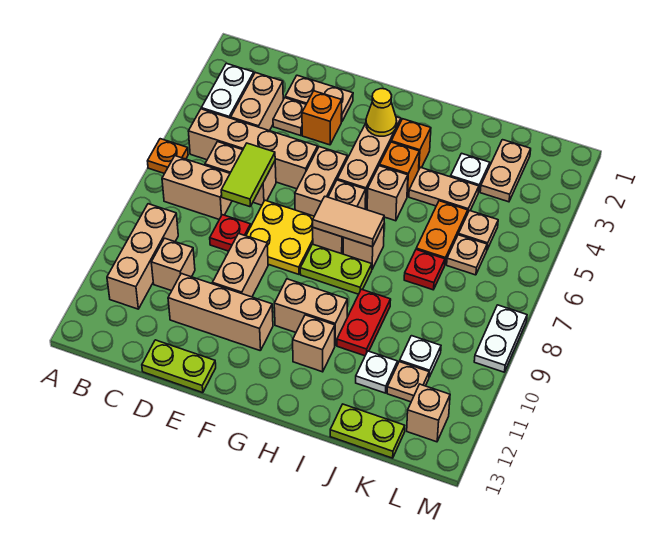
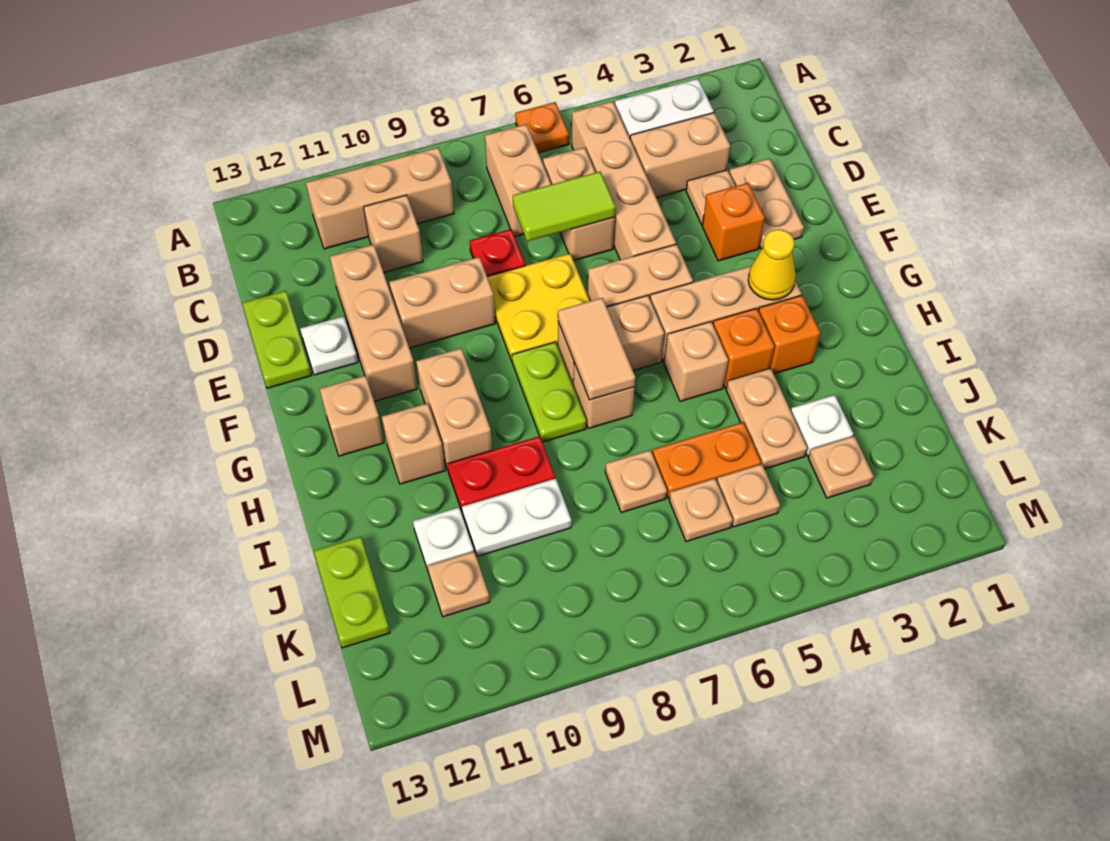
red 1x1 plate [404,250,445,290] -> tan 1x1 plate [605,450,667,513]
tan 1x2 plate [480,140,531,202] -> tan 1x1 plate [808,436,873,498]
white 1x1 plate [400,336,441,377] -> white 1x1 plate moved to [300,316,358,375]
tan 1x1 brick [407,384,450,442] -> tan 1x1 brick moved to [320,376,384,456]
white 1x2 plate [474,305,527,372] -> white 1x2 plate moved to [462,478,571,556]

